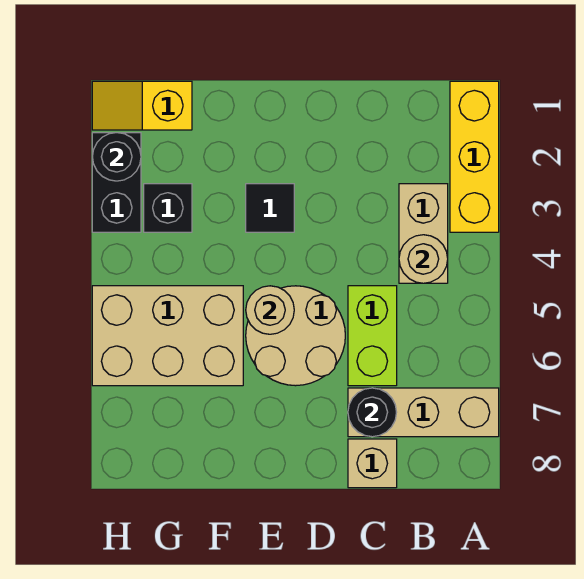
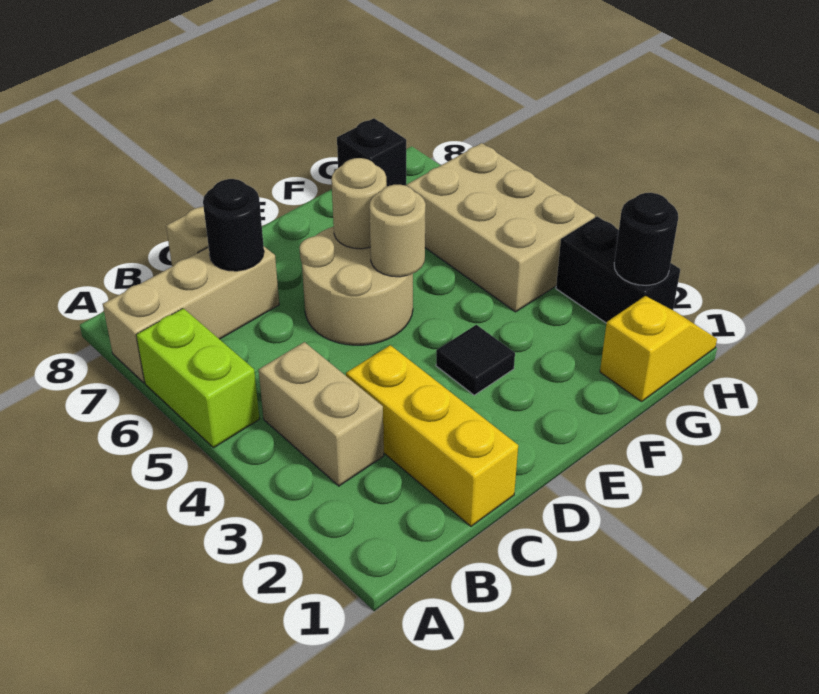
yellow 1x3 brick [450,81,499,232] -> yellow 1x3 brick moved to [346,345,518,526]
tan 1x1 round brick [399,235,448,283] -> tan 1x1 round brick moved to [331,158,387,249]
lime 1x2 brick [348,286,397,386] -> lime 1x2 brick moved to [136,308,259,448]
tan 2x3 brick [92,286,243,386] -> tan 2x3 brick turned to [406,143,595,312]
black 1x1 brick [144,184,192,232] -> black 1x1 brick moved to [337,118,406,186]

